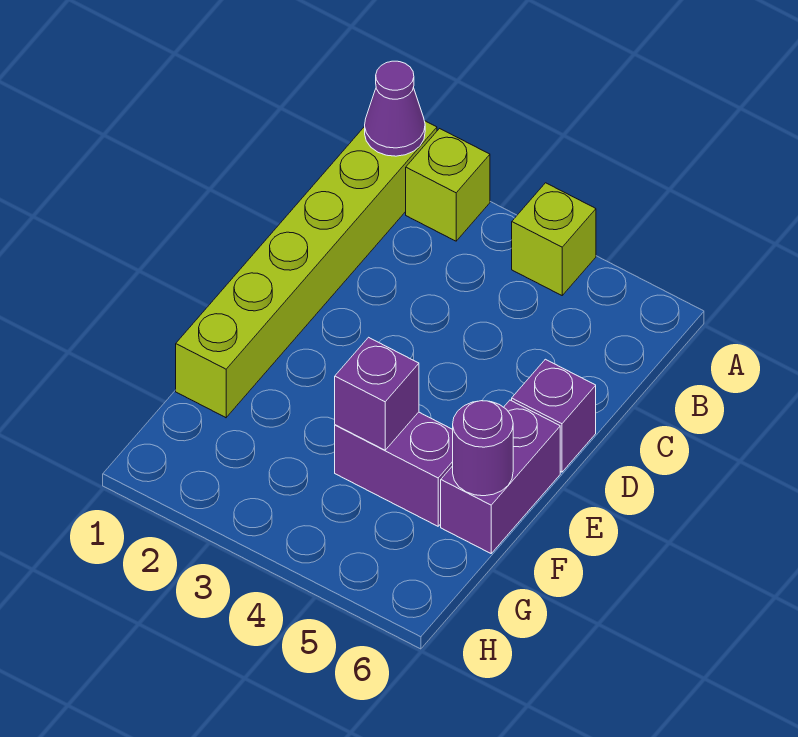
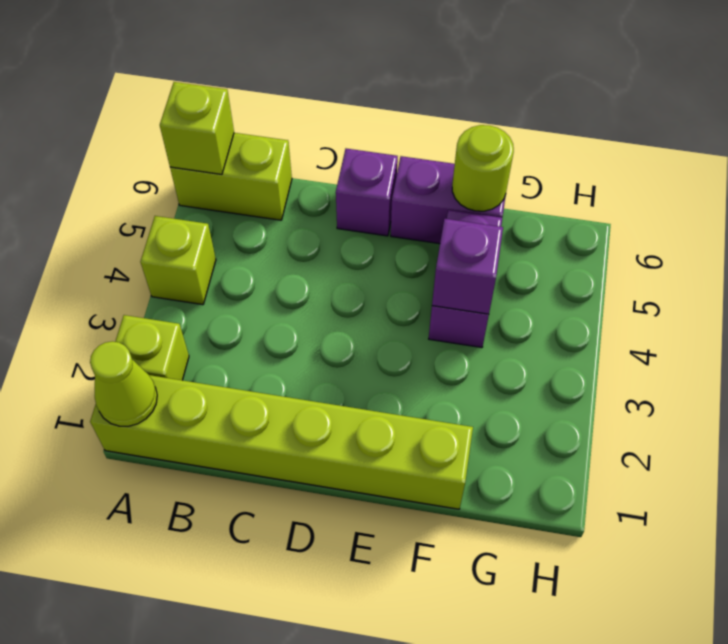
purple 1x1 cone [365,61,425,156] -> lime 1x1 cone [90,341,157,426]
none -> lime 1x2 brick [170,133,292,220]
none -> lime 1x1 brick [160,82,234,174]
purple 1x1 round brick [453,401,513,496] -> lime 1x1 round brick [452,125,514,211]

